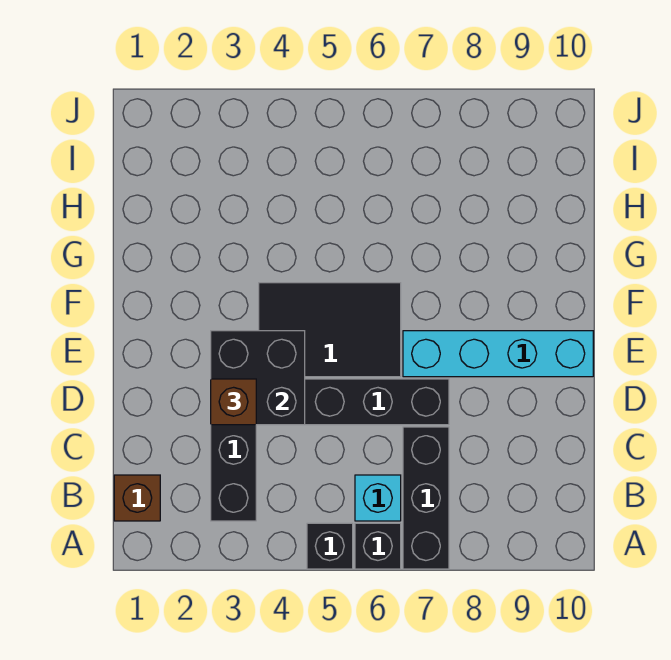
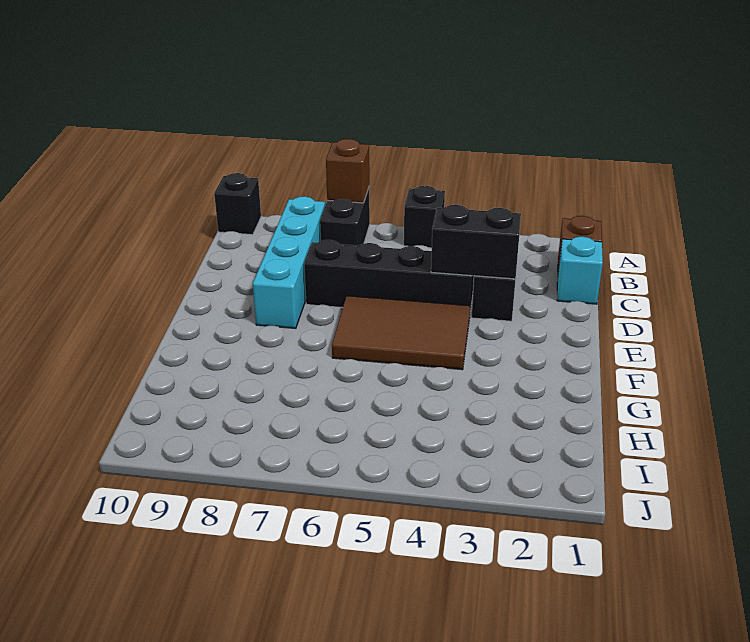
black 1x1 brick [355,523,401,569] -> black 1x1 brick moved to [214,173,261,235]
black 1x3 brick [403,427,449,569] -> black 1x2 brick [320,188,370,246]
cyan 1x1 brick [355,475,401,521] -> cyan 1x1 brick moved to [557,237,603,304]
black 2x2 brick [211,331,305,425] -> black 1x2 brick [431,205,521,279]
brown 1x1 brick [211,379,256,425] -> brown 1x1 brick moved to [326,139,369,203]
black 2x3 tile [259,283,401,377] -> brown 2x3 tile [332,296,470,370]
cyan 1x4 brick [403,331,593,377] -> cyan 1x4 brick turned to [253,197,325,328]

